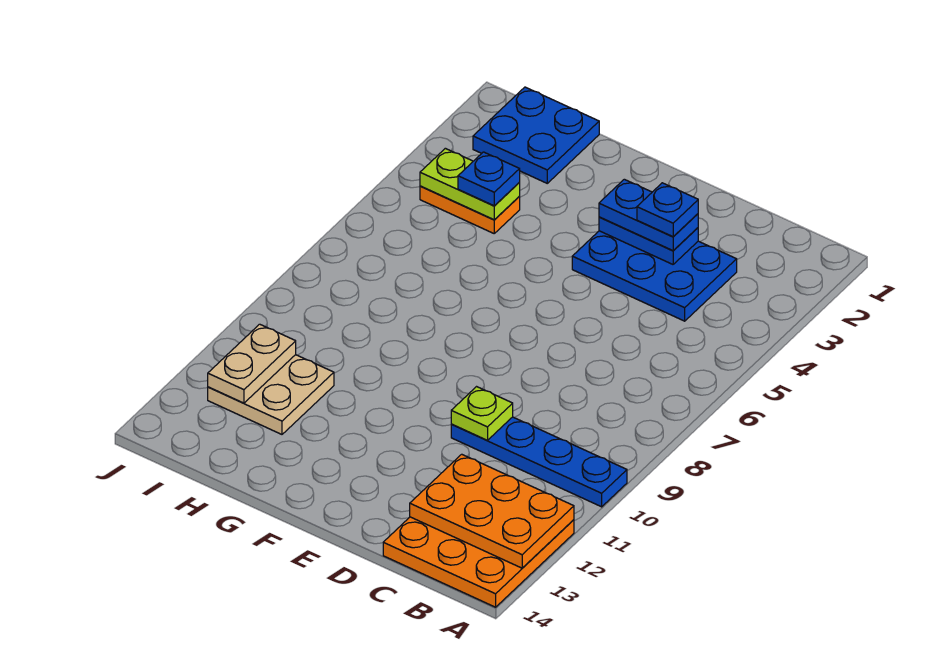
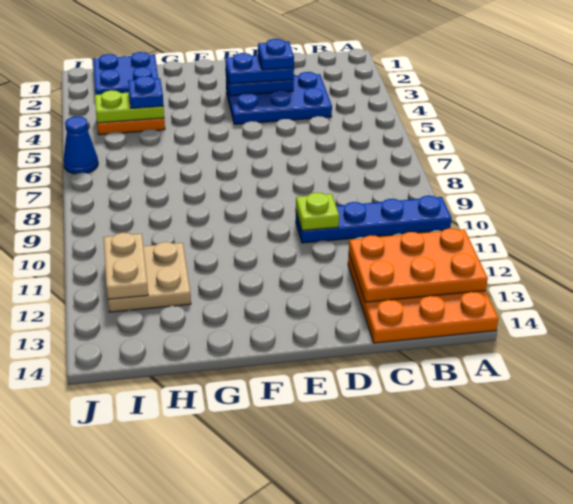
none -> blue 1x1 cone [63,116,98,174]

